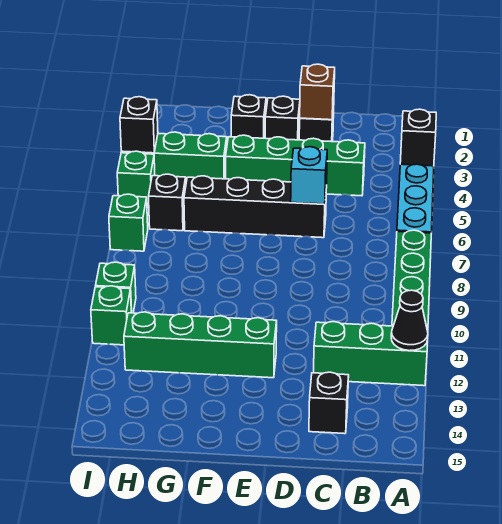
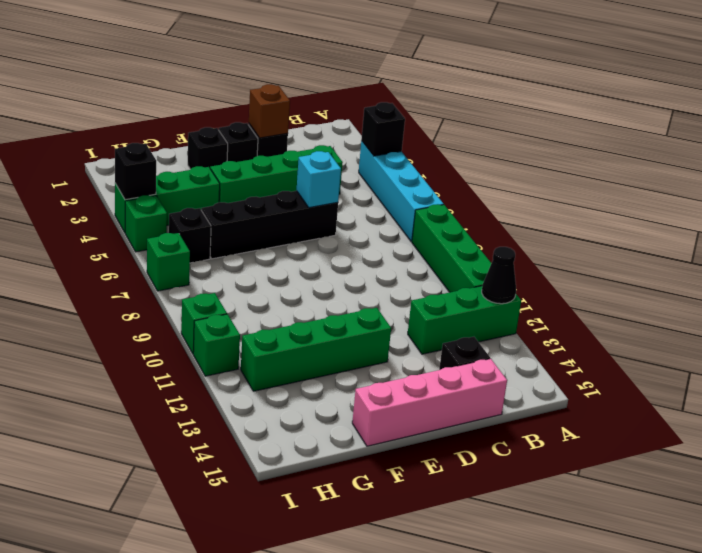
none -> pink 1x4 brick [352,359,507,446]

